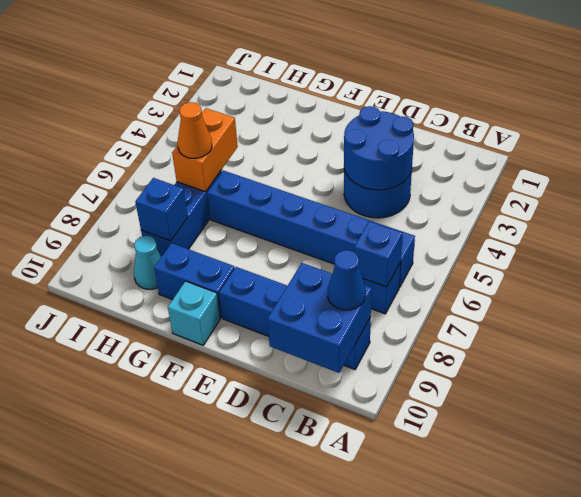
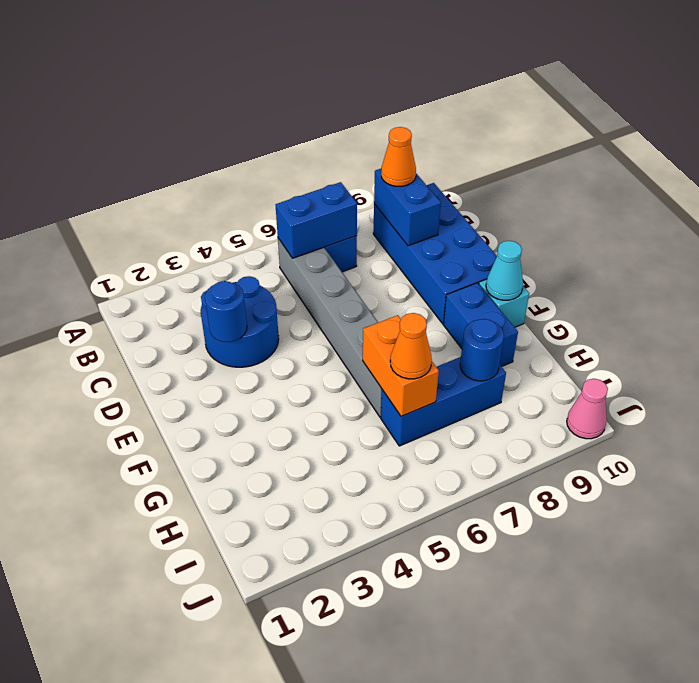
blue 1x6 brick [207,170,415,287] -> grey 1x6 brick [278,238,382,417]
blue 1x1 brick [354,221,402,287] -> blue 1x2 brick [276,182,357,258]
blue 1x4 brick [219,267,371,369] -> blue 2x4 brick [373,183,497,324]
blue 2x2 brick [267,263,372,373] -> blue 1x2 brick [374,169,441,246]
blue 1x1 cone [328,250,366,310] -> orange 1x1 cone [381,127,416,186]
blue 2x2 round brick [344,106,414,190] -> blue 1x1 round brick [205,281,247,342]
orange 1x2 brick [172,108,238,192] -> orange 1x2 brick turned to [363,315,439,416]
blue 1x1 brick [135,178,188,241] -> blue 1x1 round brick [460,319,504,381]
cyan 1x1 cone [134,236,161,289] -> cyan 1x1 cone moved to [486,241,523,300]
none -> pink 1x1 cone [567,379,608,439]

